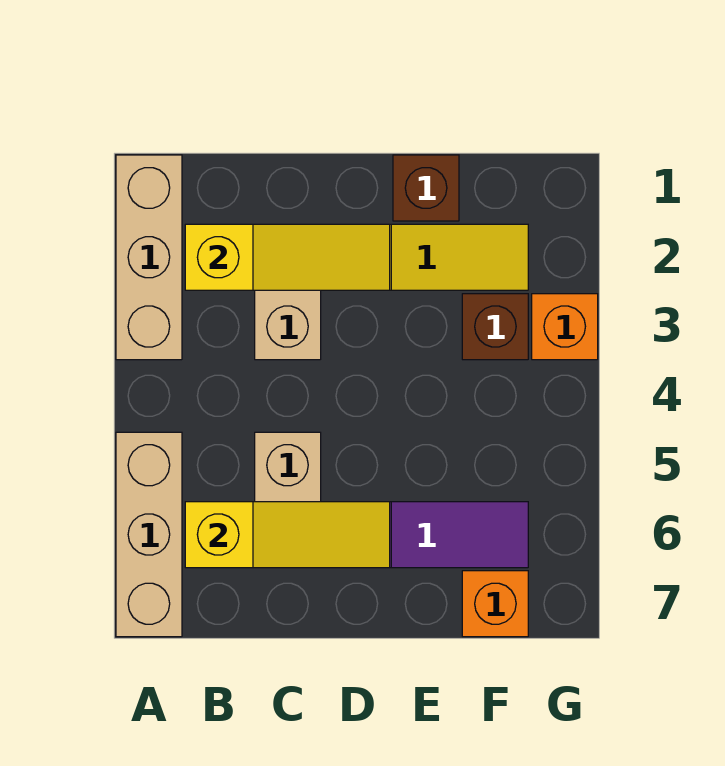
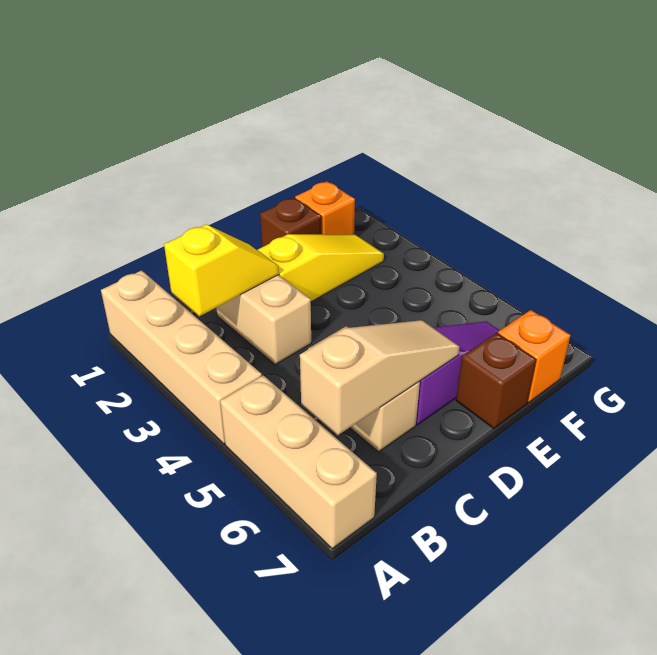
tan 1x3 brick [116,155,182,360] -> tan 1x4 brick [101,270,262,444]
yellow 1x3 slope [185,224,390,290] -> yellow 1x2 slope [164,224,279,316]
yellow 1x3 slope [185,502,390,568] -> tan 1x3 slope [300,320,460,435]
brown 1x1 brick [462,294,528,360] -> brown 1x1 brick moved to [456,333,536,428]
orange 1x1 brick [532,294,598,360] -> orange 1x1 brick moved to [295,181,355,235]

